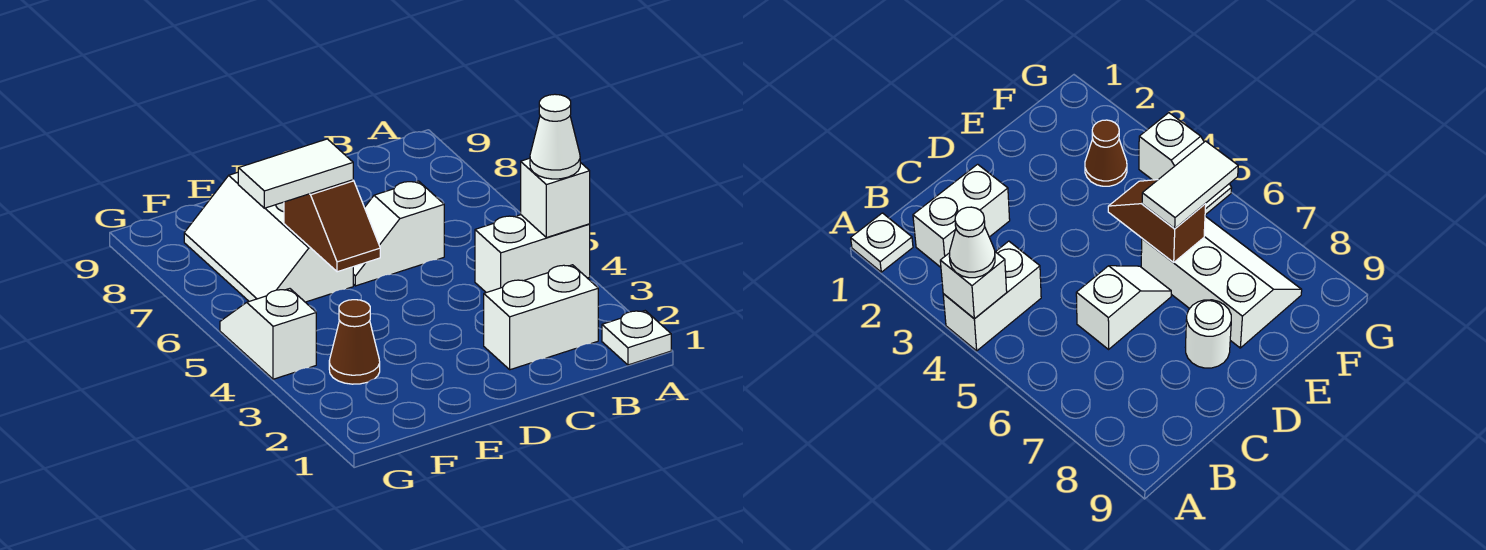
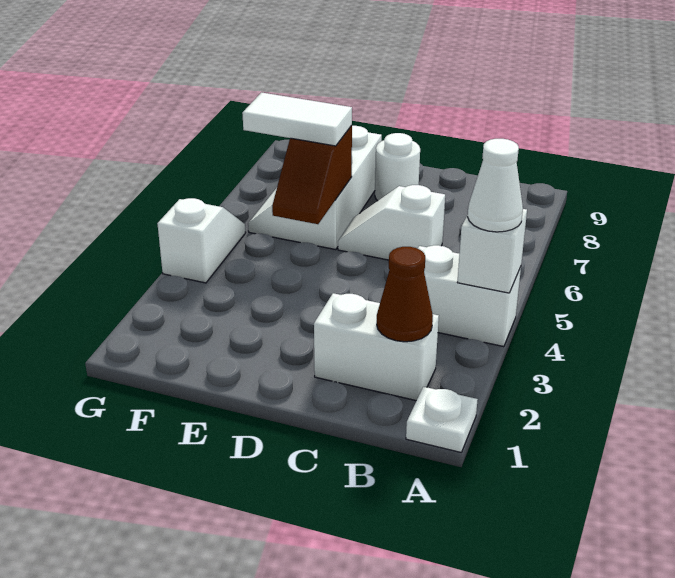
brown 1x1 cone [329,300,380,384] -> brown 1x1 cone moved to [377,247,433,342]

